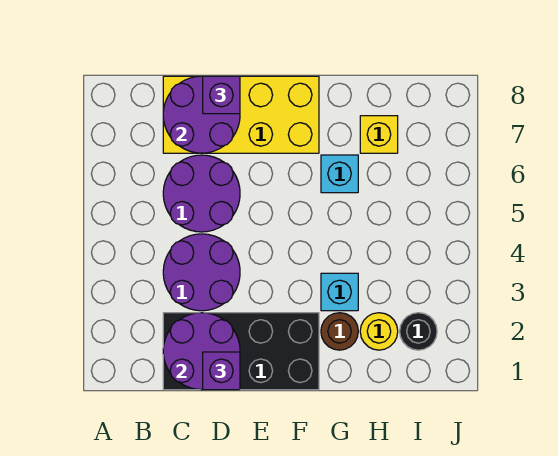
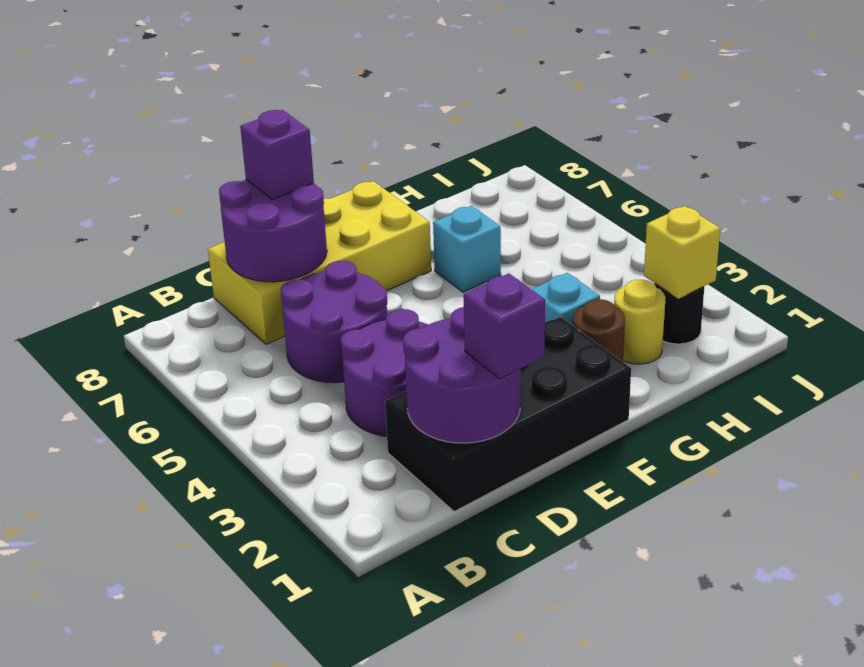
yellow 1x1 brick [360,116,398,153] -> yellow 1x1 brick moved to [644,206,720,299]

